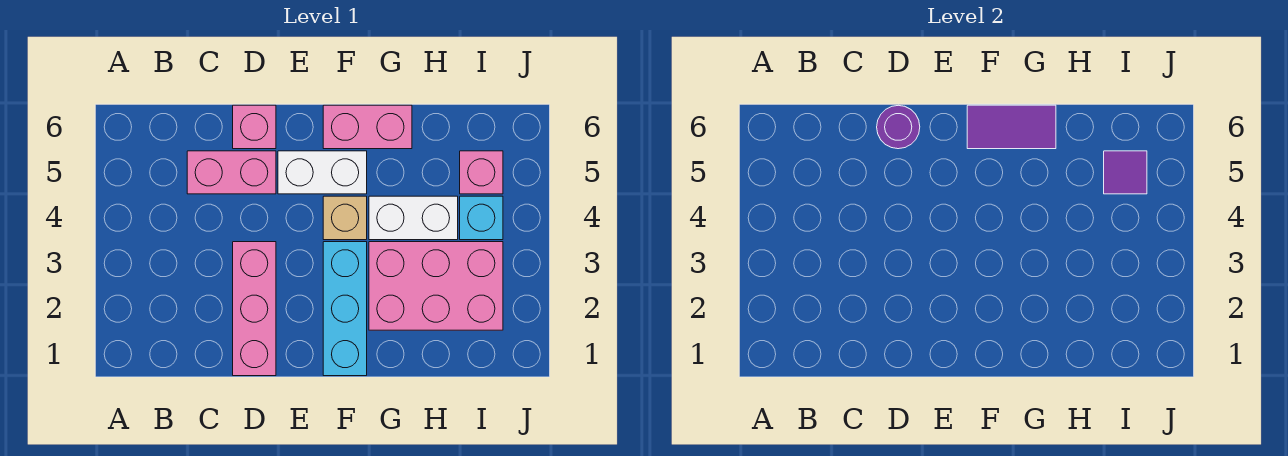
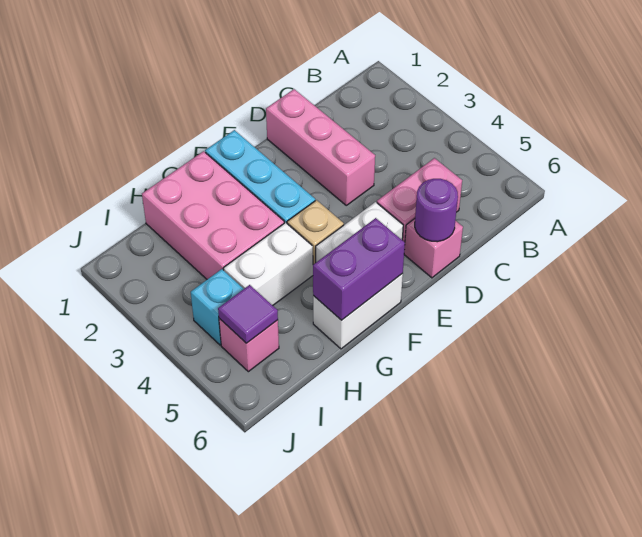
pink 1x2 brick [323,105,412,149] -> white 1x2 brick [313,274,403,349]
purple 1x2 tile [967,105,1056,149] -> purple 1x2 brick [313,218,405,320]
pink 2x3 brick [369,242,503,330] -> pink 2x3 brick turned to [142,151,284,279]

